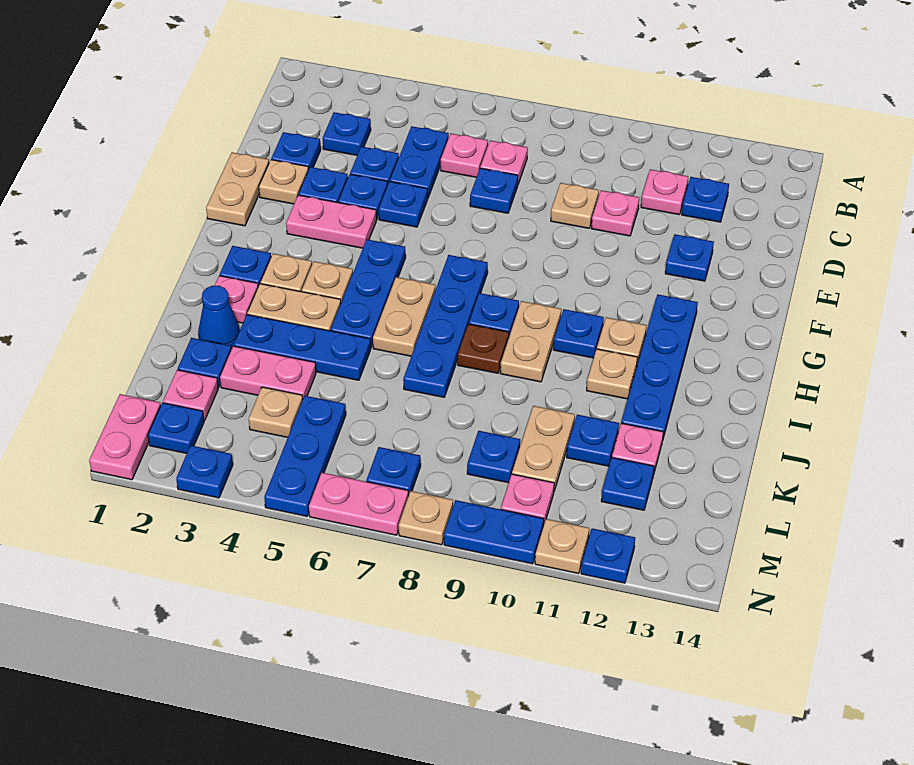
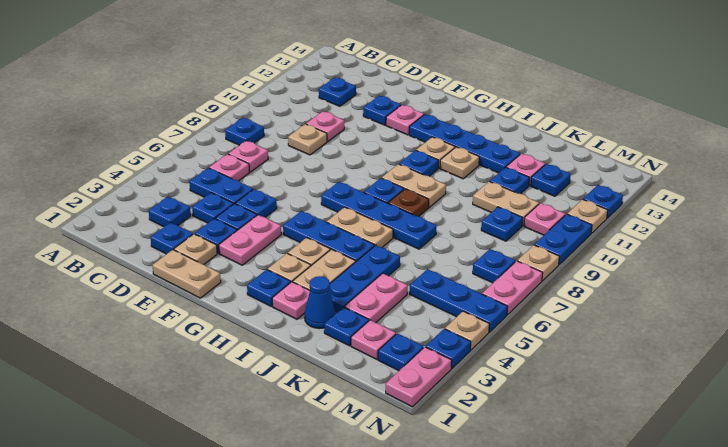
pink 1x1 plate [641,169,688,215] -> pink 1x1 plate moved to [386,105,424,135]
blue 1x1 plate [470,168,518,213] -> blue 1x1 plate moved to [225,118,264,145]
tan 1x1 plate [249,387,303,437] -> tan 1x1 plate moved to [445,311,489,350]
pink 1x2 plate [89,394,161,480] -> pink 1x2 plate turned to [386,347,452,407]

